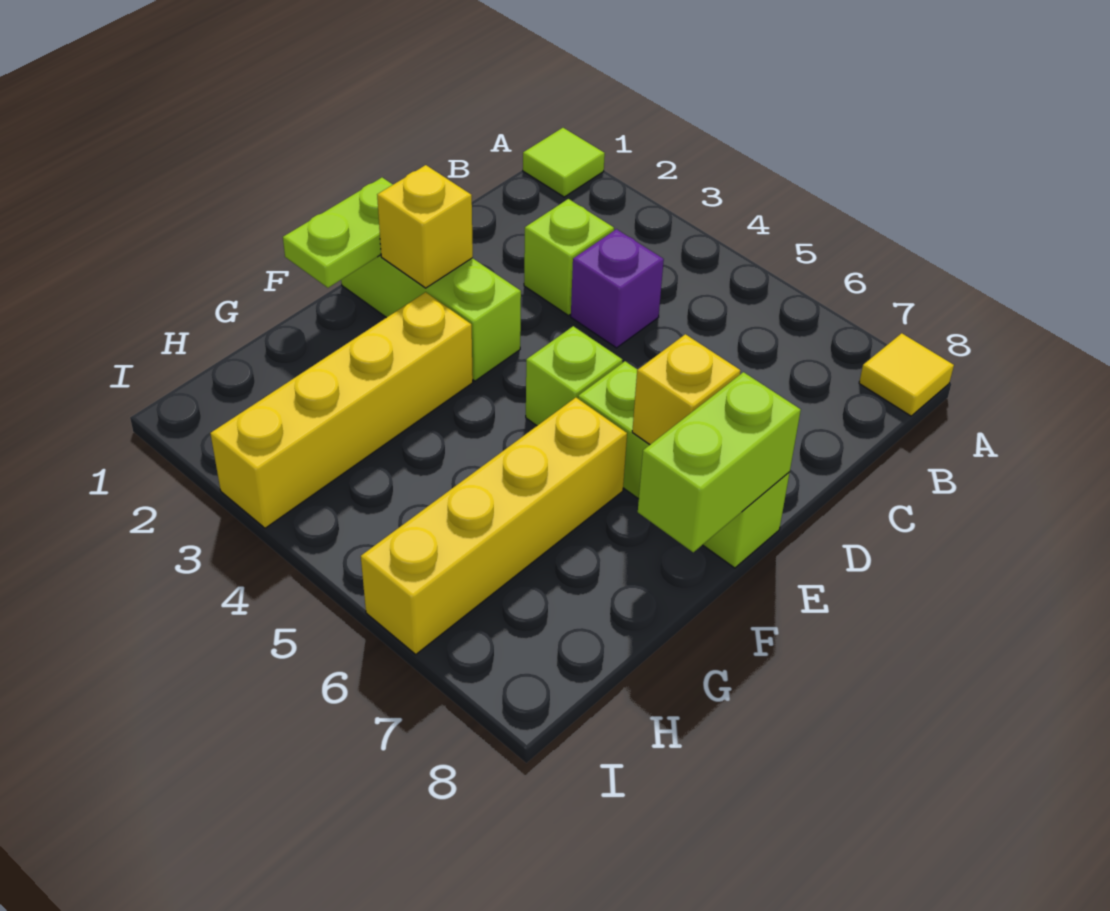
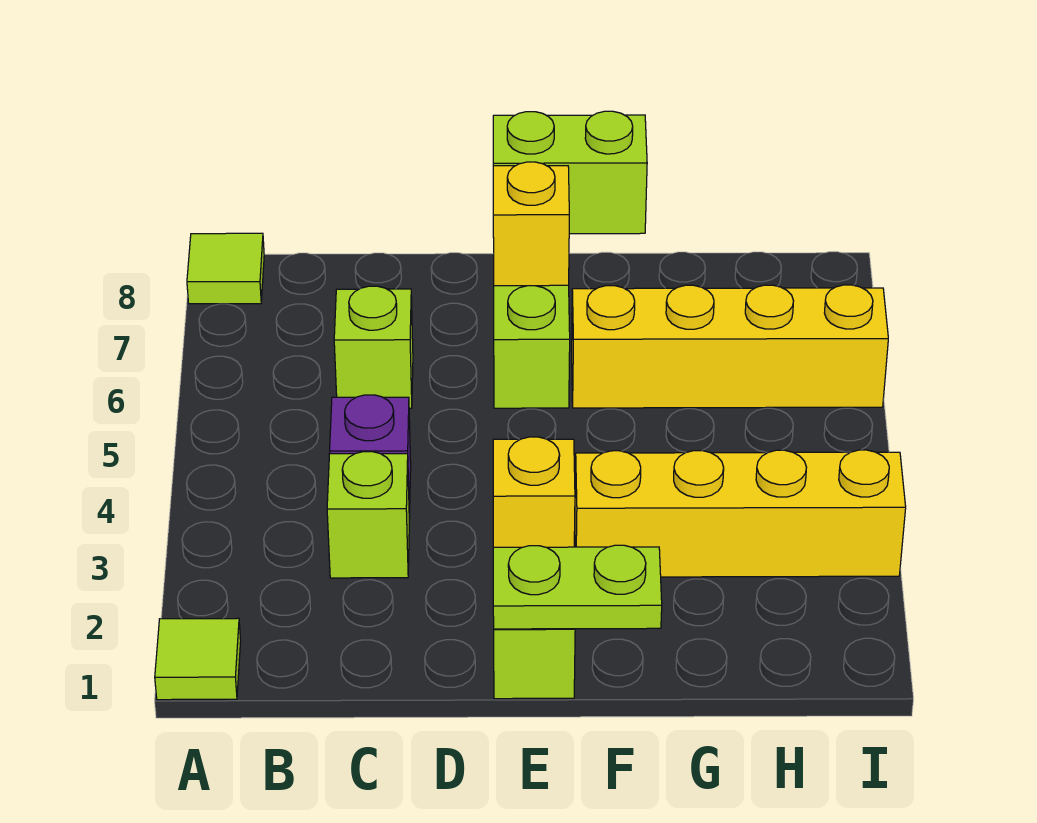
yellow 1x1 tile [859,333,954,416] -> lime 1x1 tile [187,233,264,304]
lime 1x1 brick [526,326,622,426] -> lime 1x1 brick moved to [334,286,413,408]

